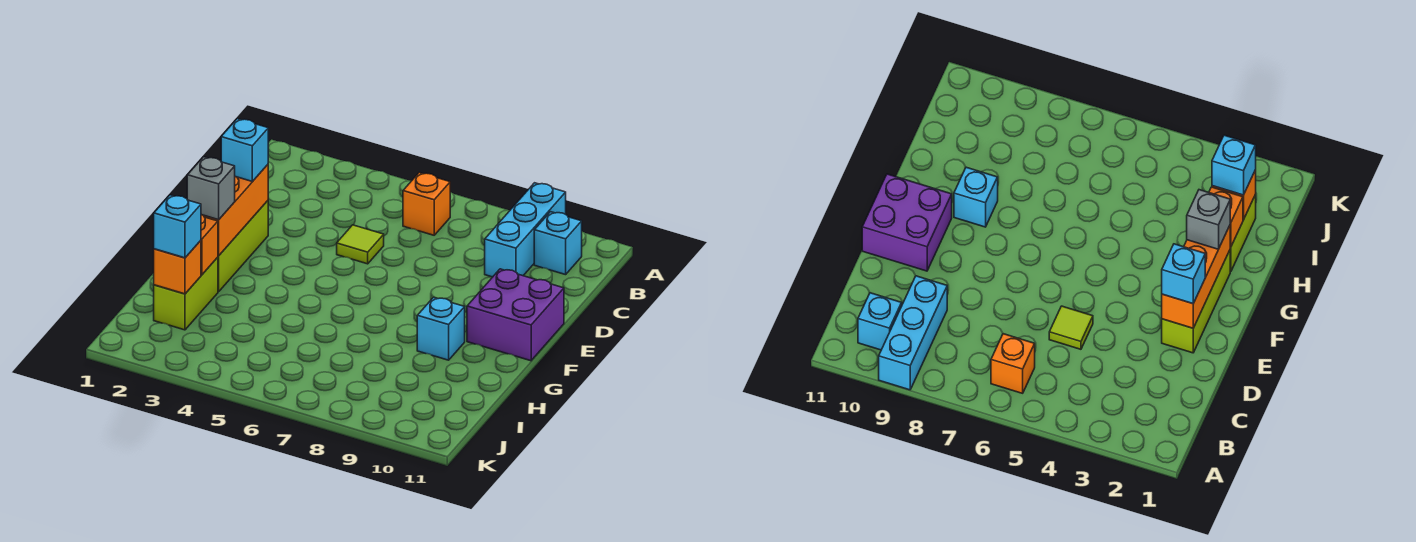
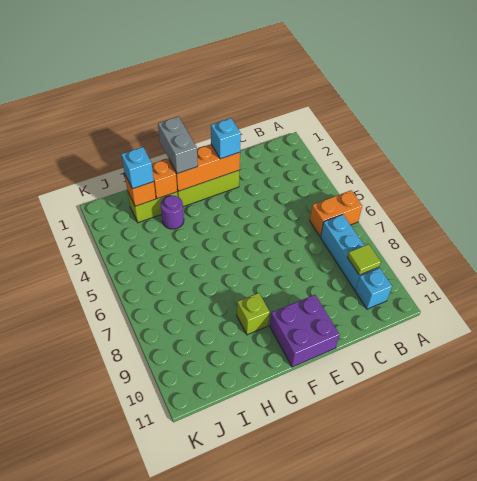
cyan 1x3 brick [485,183,566,277] -> cyan 1x3 brick turned to [321,214,379,290]
orange 1x1 brick [403,173,450,235] -> orange 1x2 brick [310,190,362,237]
lime 1x1 tile [337,225,384,264] -> lime 1x1 tile moved to [347,244,381,275]
grey 1x1 brick [187,157,235,220] -> grey 1x2 brick [158,117,198,174]
cyan 1x1 brick [417,297,465,360] -> lime 1x1 brick [237,293,270,335]
none -> purple 1x1 round brick [161,196,184,229]

